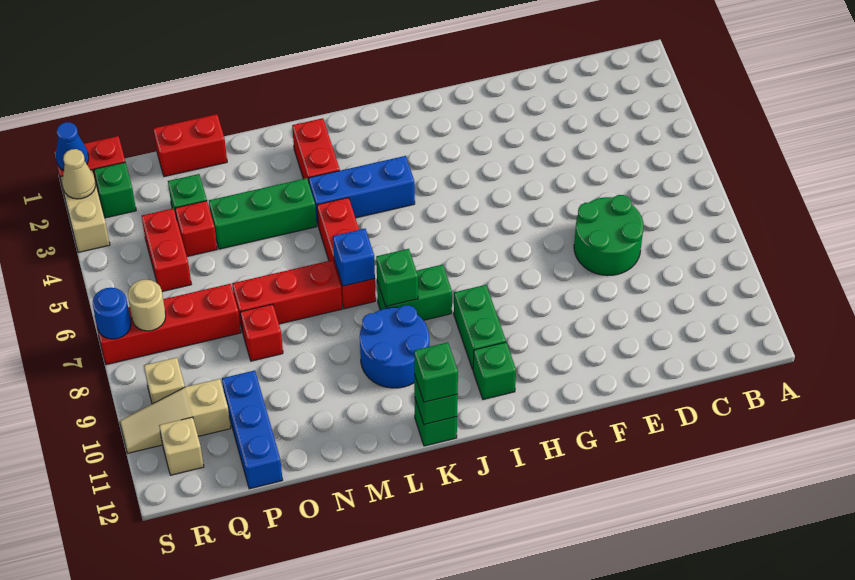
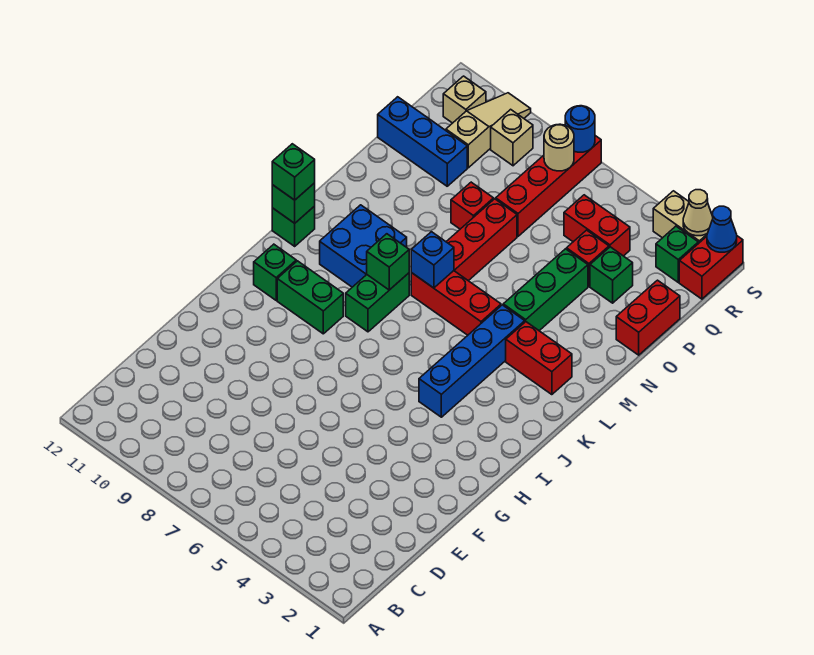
green 2x2 round brick [574,195,644,276] -> none
blue 1x3 brick [309,156,415,224] -> blue 1x4 brick [419,305,525,417]
blue 2x2 round brick [360,305,429,388] -> blue 2x2 brick [320,205,407,287]

